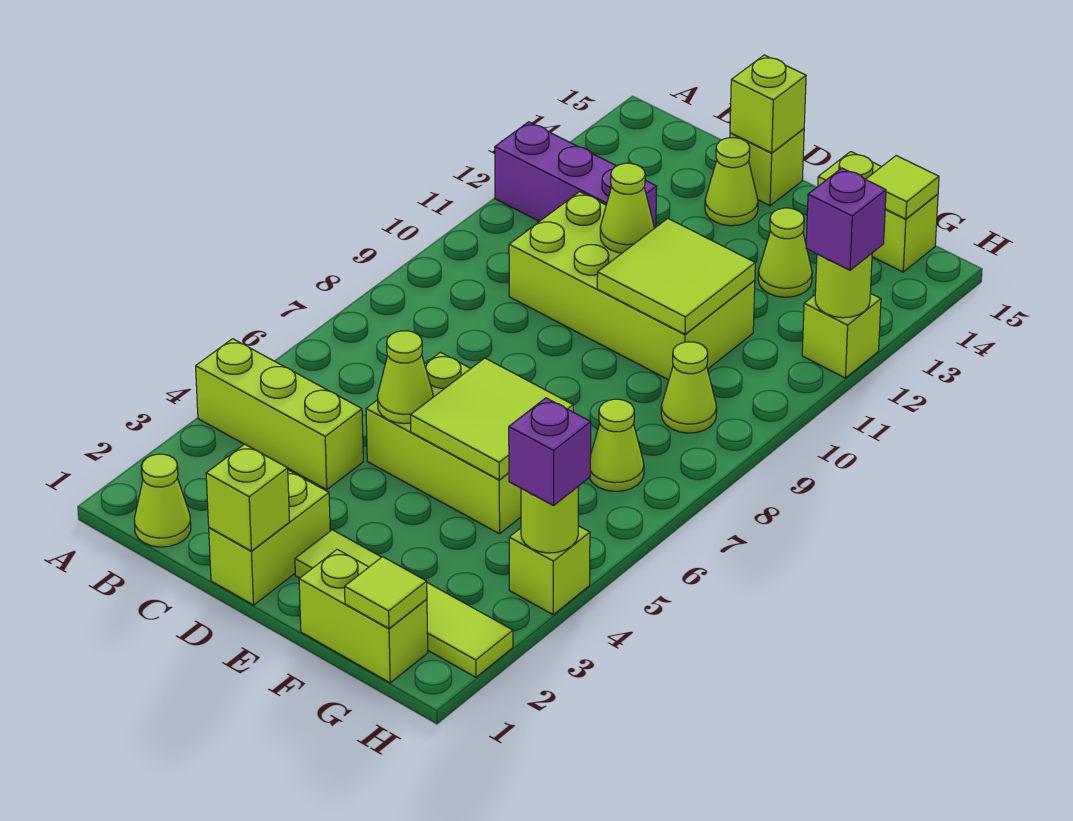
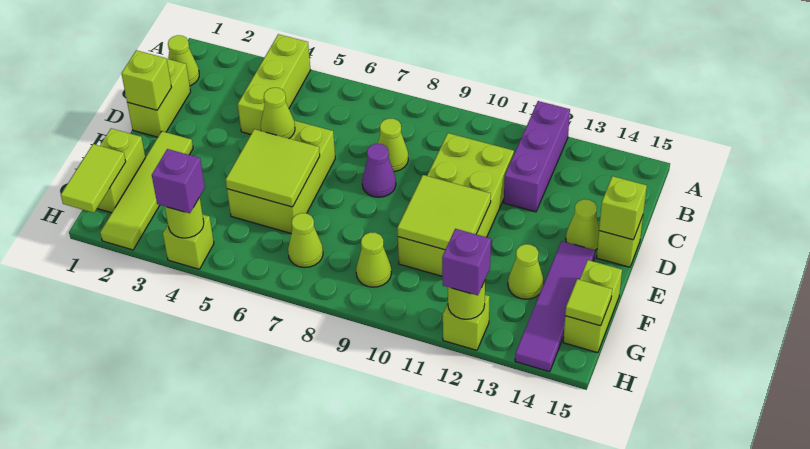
lime 1x2 brick [209,470,330,605] -> lime 1x2 brick turned to [127,59,191,137]
none -> purple 1x1 cone [362,144,396,197]
lime 1x1 cone [600,163,654,253] -> lime 1x1 cone moved to [378,118,408,172]
none -> purple 1x4 tile [515,241,595,372]
lime 1x1 tile [345,557,427,628] -> lime 1x2 tile [61,144,126,213]

